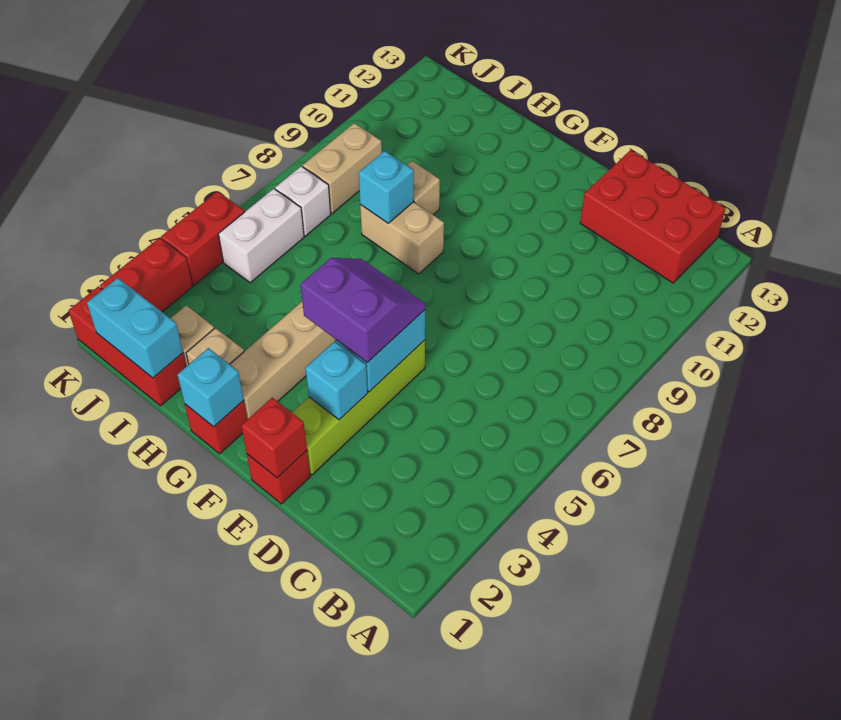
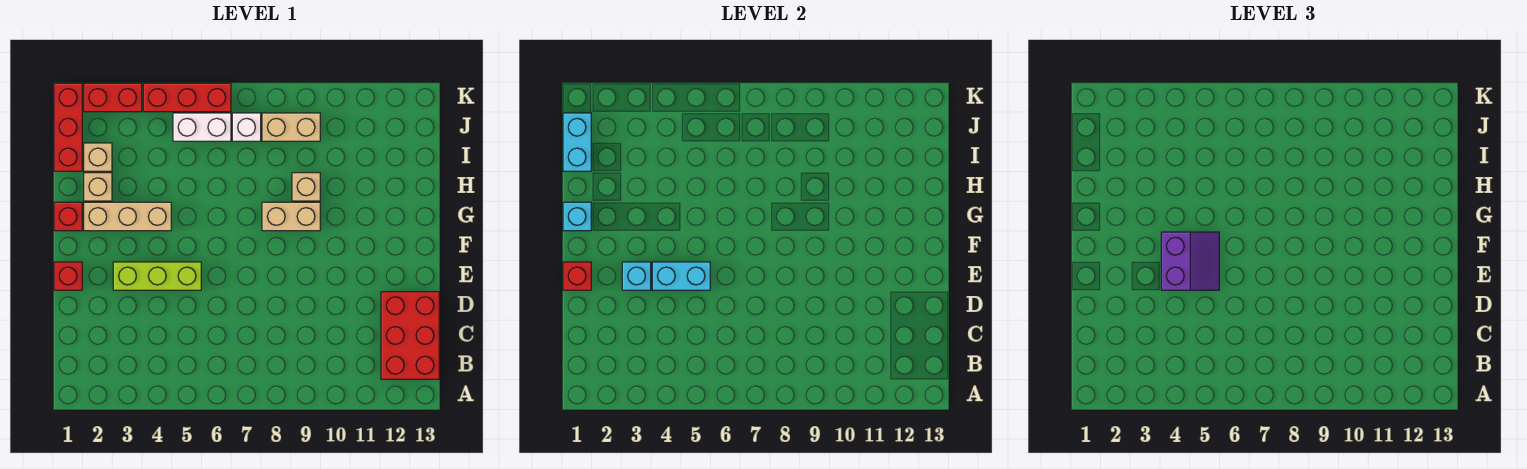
lime 1x4 brick [292,340,425,475] -> lime 1x3 brick [113,262,201,290]
tan 1x2 brick [360,202,444,274] -> tan 1x2 brick turned to [262,202,320,231]
cyan 1x1 brick [359,151,414,223] -> none
red 1x2 brick [161,191,245,286] -> red 1x3 brick [143,83,231,112]

